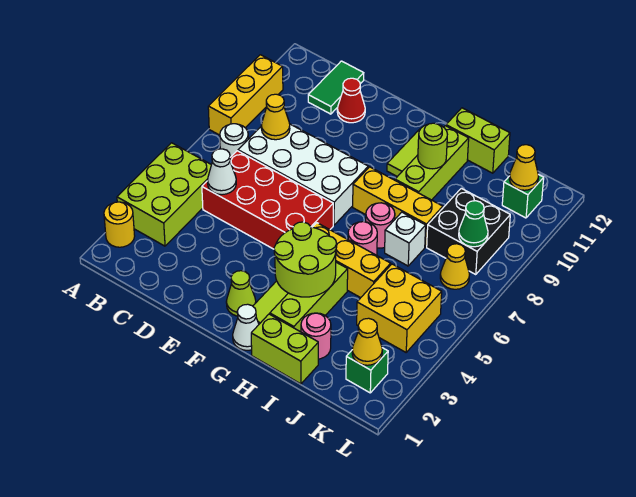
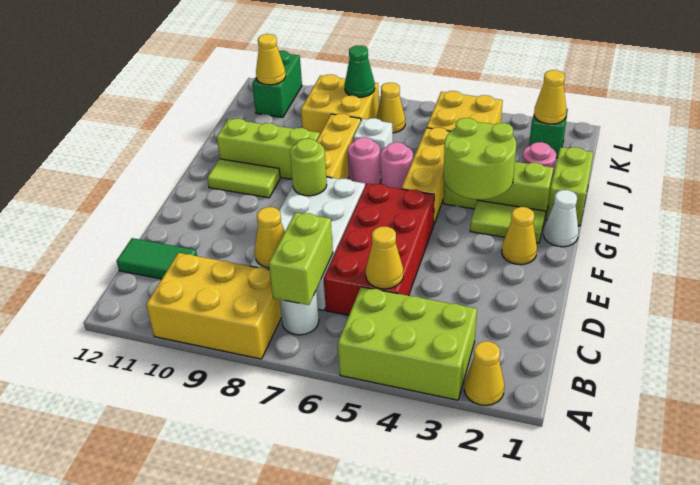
yellow 1x1 round brick [104,202,135,247] -> yellow 1x1 cone [464,341,504,405]
yellow 1x3 brick [208,55,283,135] -> yellow 2x3 brick [146,253,282,359]
white 1x1 cone [207,149,236,195] -> yellow 1x1 cone [366,227,403,289]
red 1x1 cone [337,78,365,123] -> none
lime 1x1 cone [226,271,256,316] -> yellow 1x1 cone [502,207,537,265]
lime 1x1 round brick [418,123,447,169] -> lime 1x1 round brick moved to [290,139,327,196]
lime 1x2 brick [446,108,510,173] -> lime 1x2 brick moved to [269,212,333,305]
black 2x2 brick [427,188,510,274] -> yellow 2x2 brick [301,74,379,134]
green 1x1 brick [502,174,544,218] -> green 1x2 brick [252,51,302,117]

